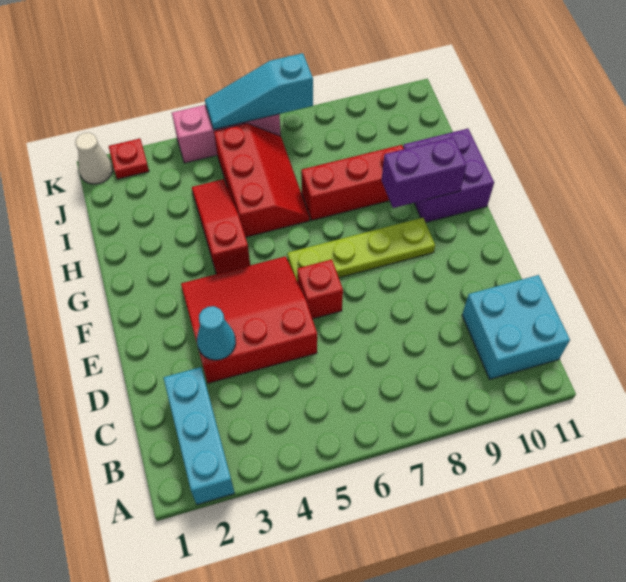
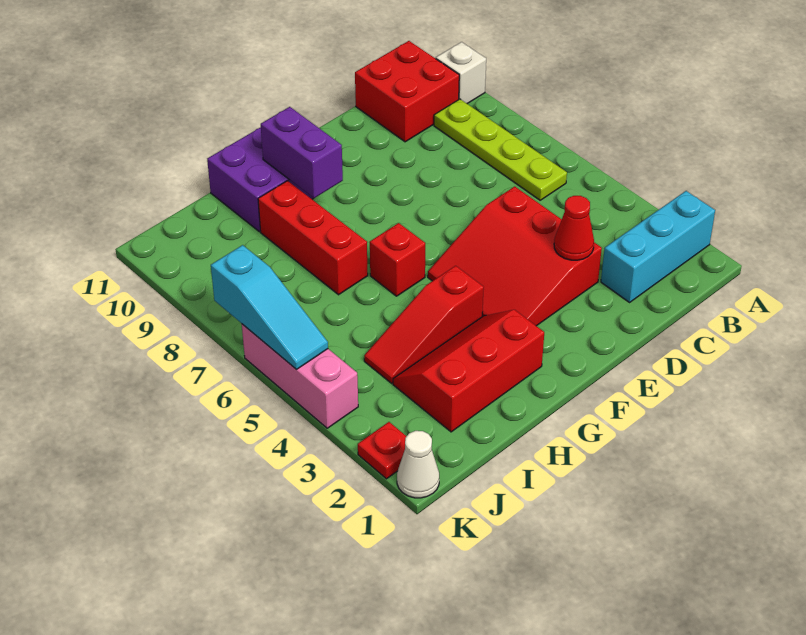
none -> white 1x1 brick [436,42,486,104]
cyan 2x2 brick [462,275,570,379] -> red 2x2 brick [355,41,459,142]
cyan 1x1 cone [197,306,236,360] -> red 1x1 cone [554,196,594,260]
red 1x1 brick [297,259,343,319] -> red 1x1 brick moved to [370,223,425,296]
lime 1x4 plate [287,218,435,281] -> lime 1x4 plate moved to [434,99,567,200]
red 2x3 slope [214,123,310,237] -> red 2x3 slope moved to [393,310,544,432]

